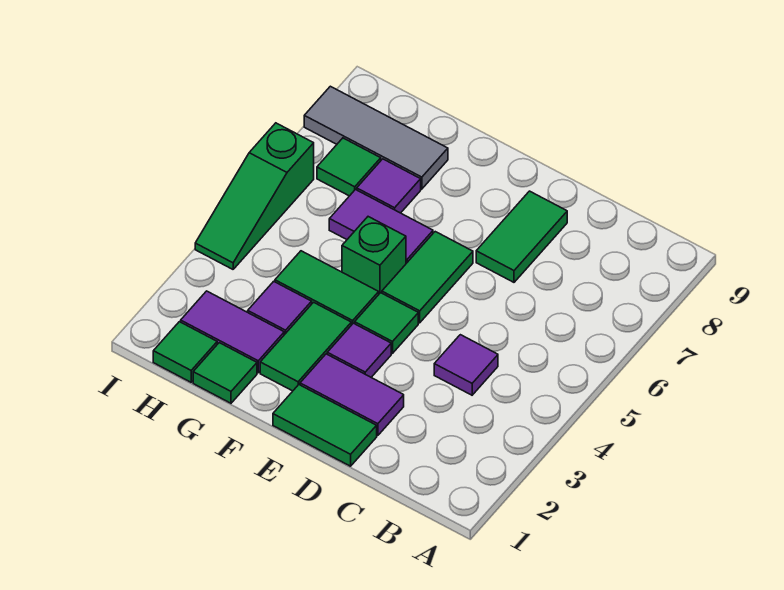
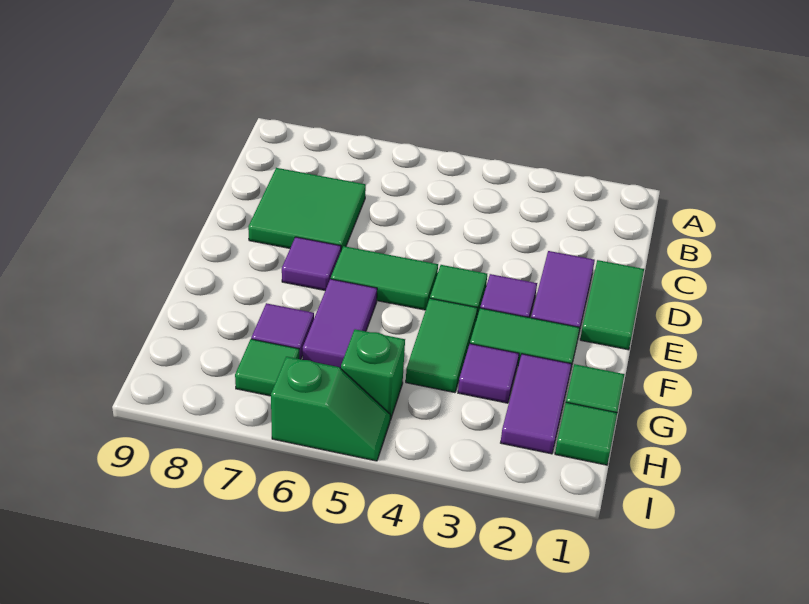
purple 1x1 tile [434,335,498,395] -> purple 1x1 tile moved to [282,237,341,290]
green 1x2 tile [476,191,567,282] -> green 2x2 tile [248,168,366,250]
green 1x1 brick [342,217,406,294] -> green 1x1 brick moved to [341,329,405,420]
grey 1x3 tile [304,86,448,189] -> none
green 1x3 slope [195,123,314,269] -> green 1x2 slope [271,357,390,461]

